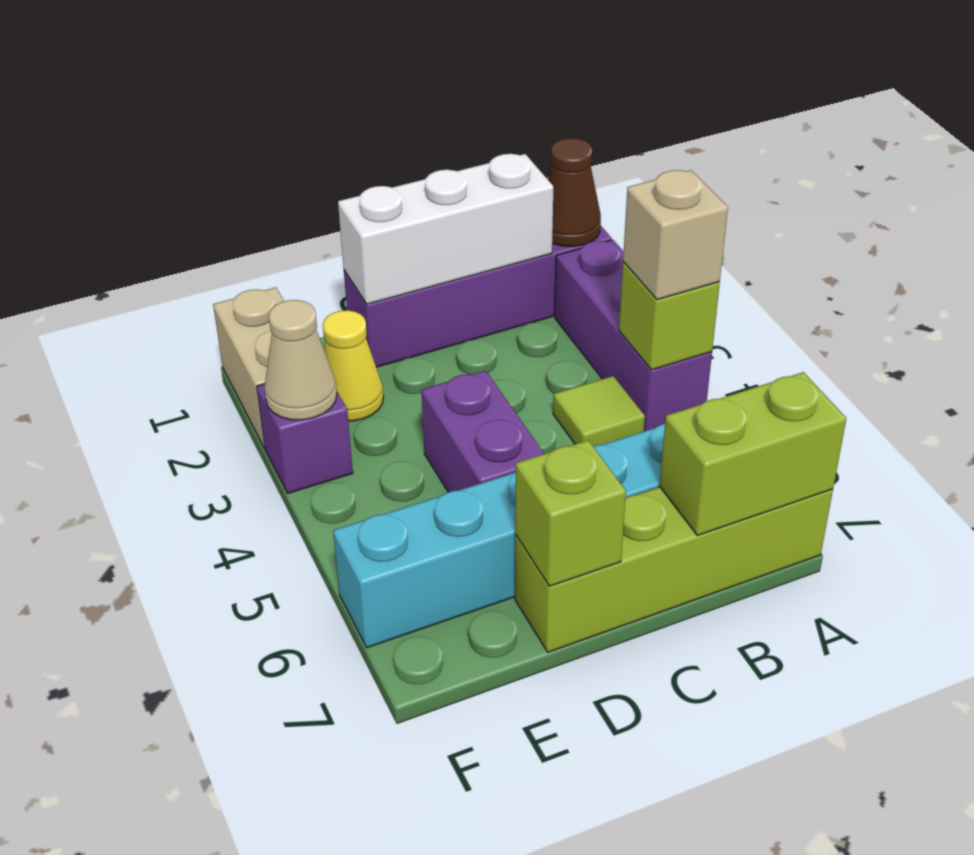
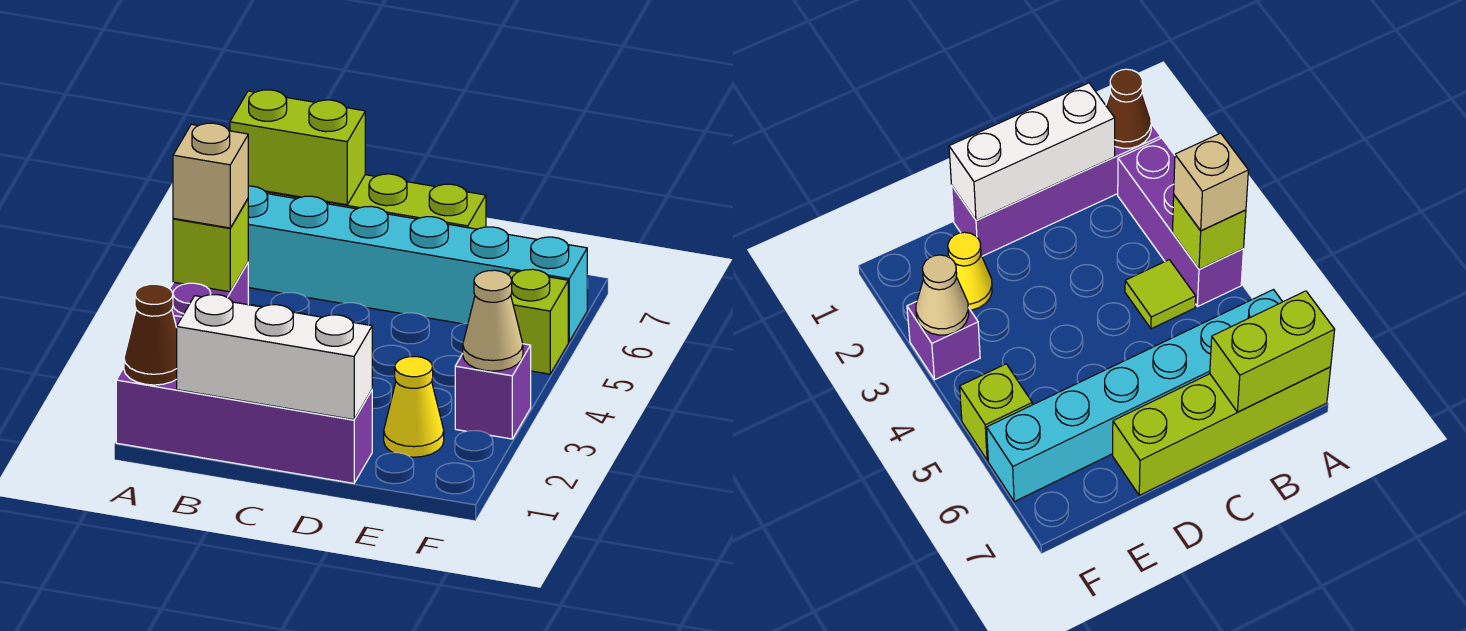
purple 1x2 brick [421,371,544,492] -> none
lime 1x1 brick [515,440,626,586] -> lime 1x1 brick moved to [509,269,568,374]
tan 1x2 brick [213,287,284,448] -> none

